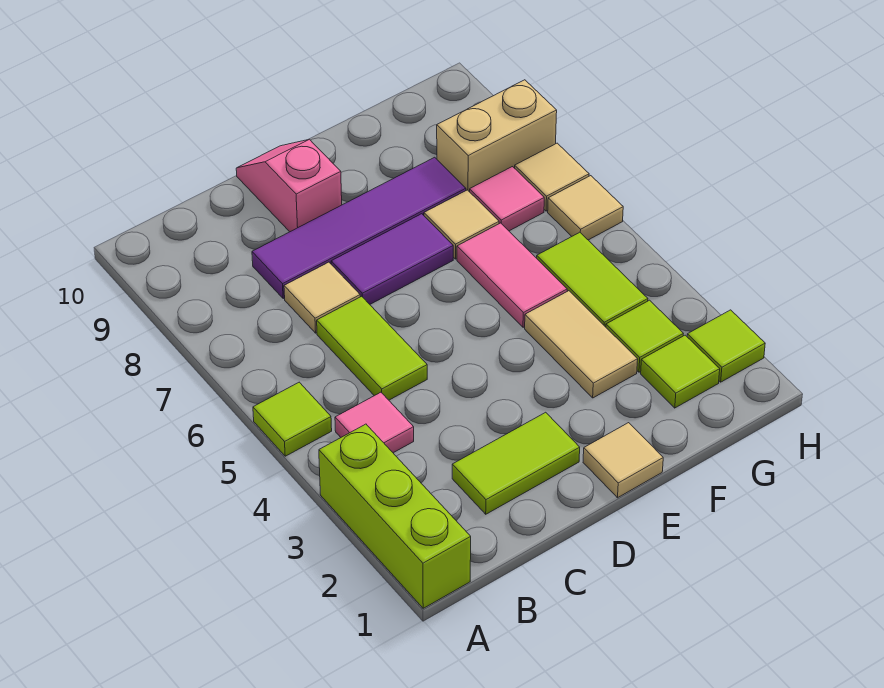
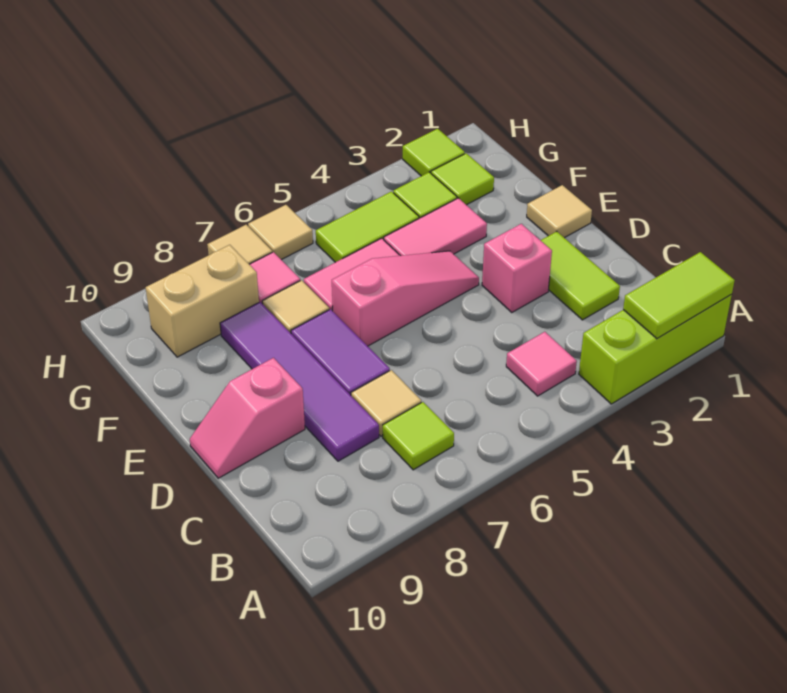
lime 1x1 tile [253,382,332,456] -> lime 1x1 tile moved to [383,402,454,470]
lime 1x2 tile [317,296,427,400] -> lime 1x2 tile moved to [623,252,735,339]
none -> pink 1x1 brick [482,224,552,312]
none -> pink 1x3 slope [332,251,479,346]
tan 1x2 tile [525,291,638,398] -> pink 1x2 tile [384,198,487,256]
tan 1x2 brick [437,80,557,192] -> tan 1x2 brick turned to [146,245,259,357]

